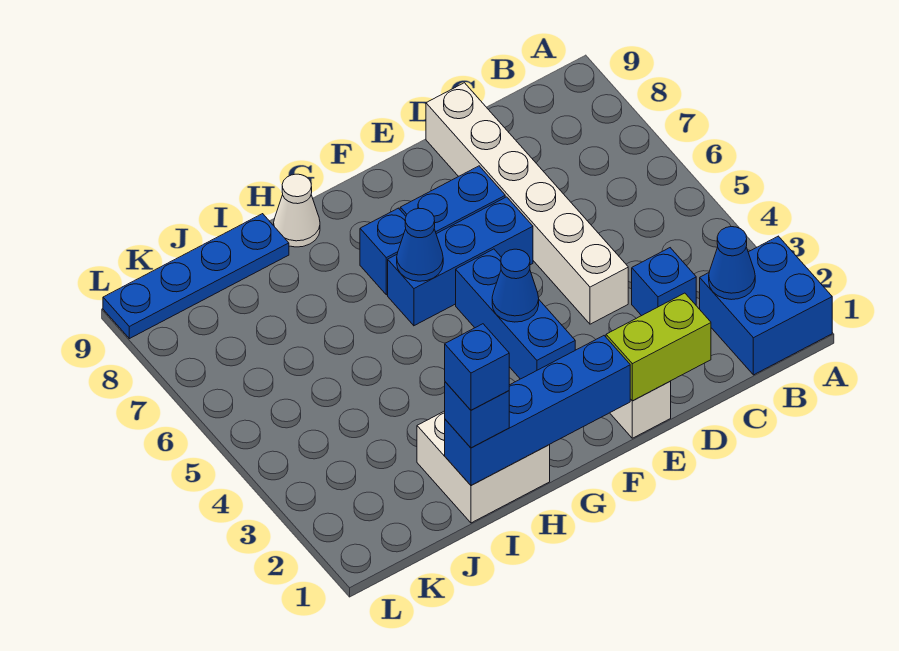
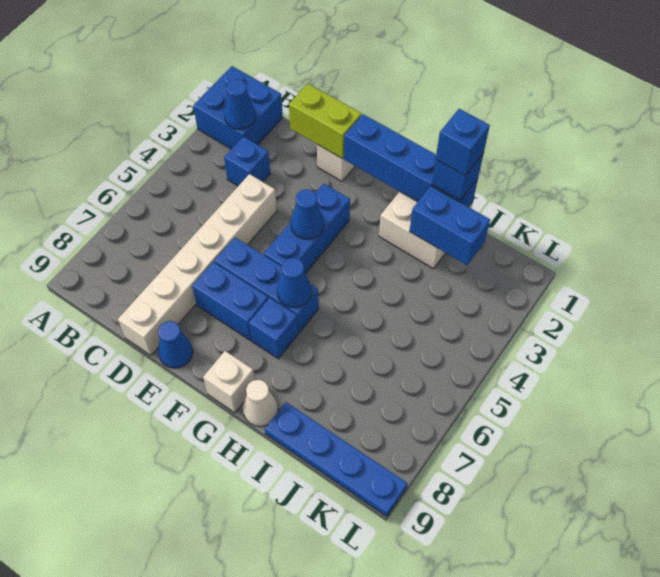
none -> blue 1x1 cone [158,321,193,368]
none -> white 1x1 brick [203,351,255,413]
none -> blue 1x2 brick [409,186,490,265]

